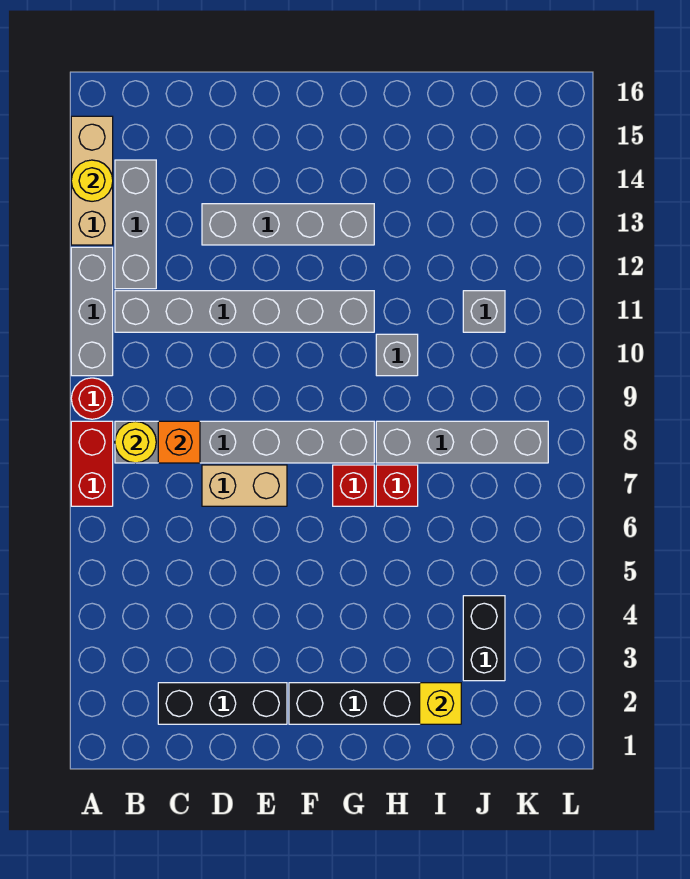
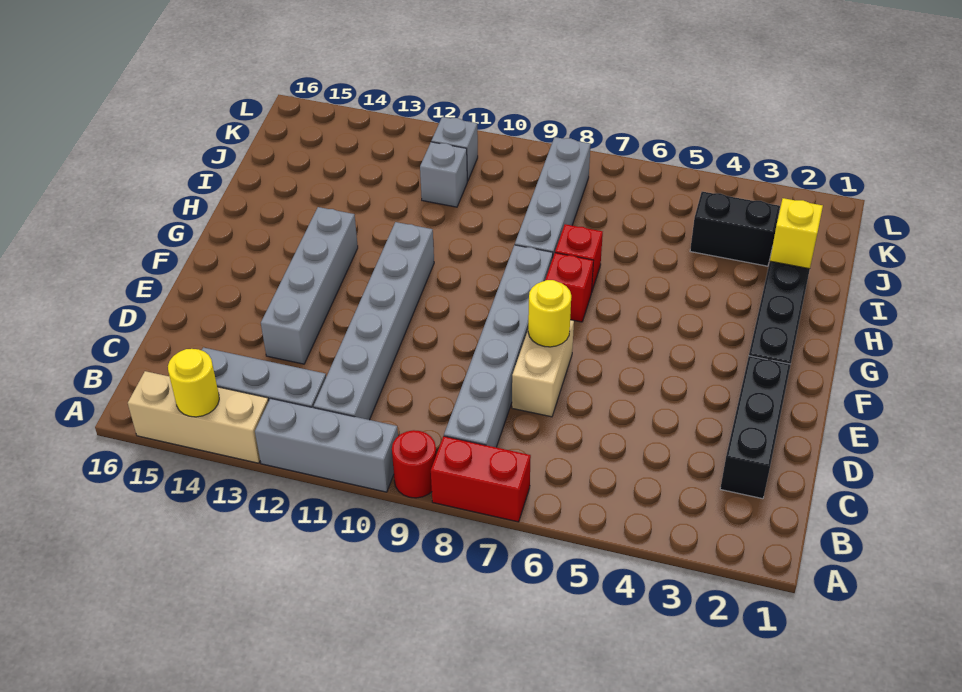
yellow 1x1 round brick [115,421,156,463] -> yellow 1x1 round brick moved to [528,280,571,347]
orange 1x1 brick [158,421,200,463] -> none
grey 1x1 brick [376,334,418,376] -> grey 1x1 brick moved to [431,117,478,181]

